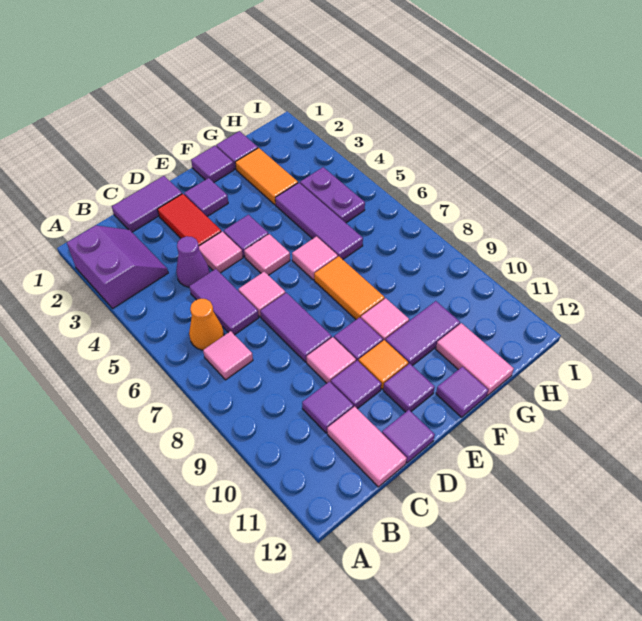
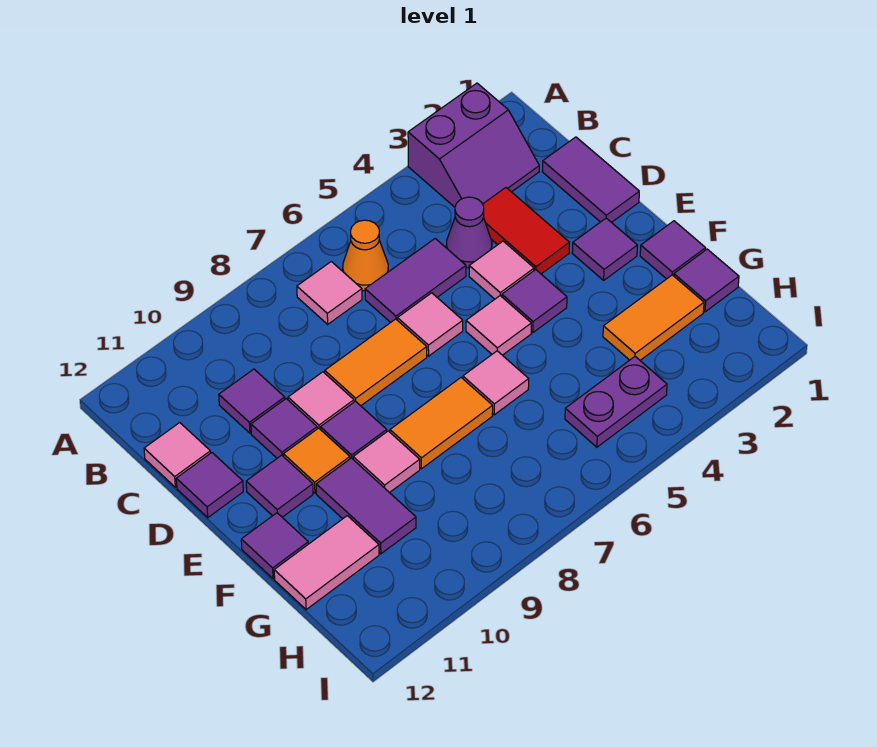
pink 1x2 tile [327,406,407,487] -> pink 1x1 tile [144,423,211,487]
red 1x2 tile [158,194,221,246] -> red 1x2 tile turned to [483,188,569,274]
purple 1x2 tile [260,293,332,362] -> orange 1x2 tile [325,319,427,406]
purple 1x3 tile [275,183,363,259] -> none

